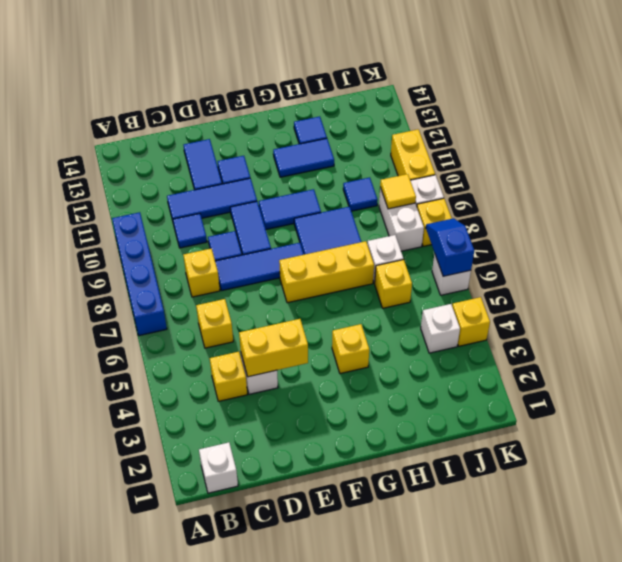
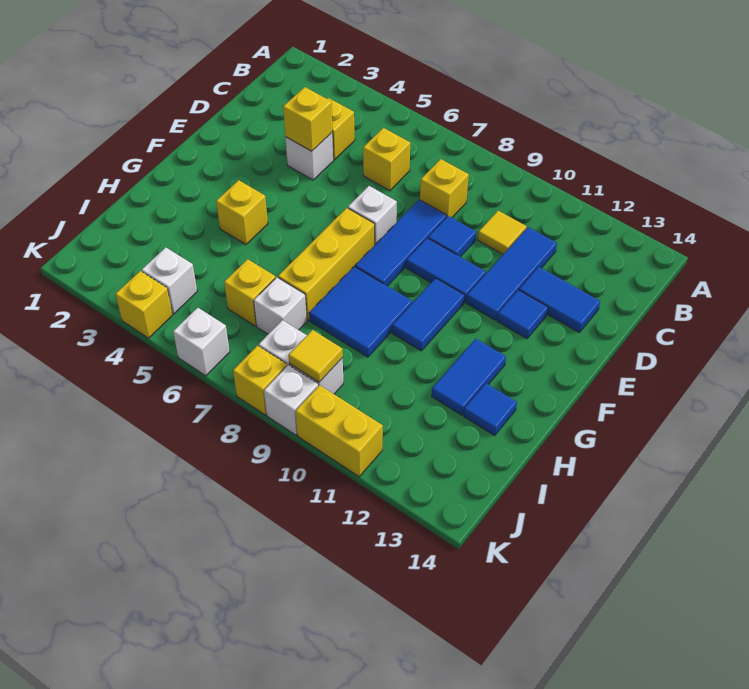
blue 1x4 brick [112,212,167,335] -> none
white 1x1 brick [199,442,238,493] -> white 1x1 brick moved to [348,186,397,244]
blue 1x1 tile [173,213,207,248] -> yellow 1x1 tile [478,211,526,254]
yellow 1x2 brick [239,319,308,377] -> yellow 1x1 brick [283,87,333,151]
blue 1x1 tile [343,177,378,211] -> none
blue 1x2 slope [426,218,474,276] -> none

